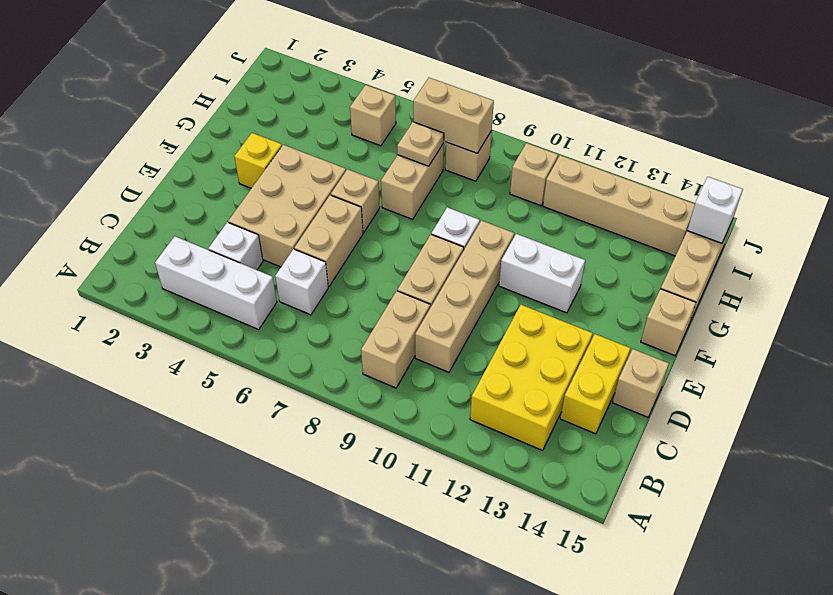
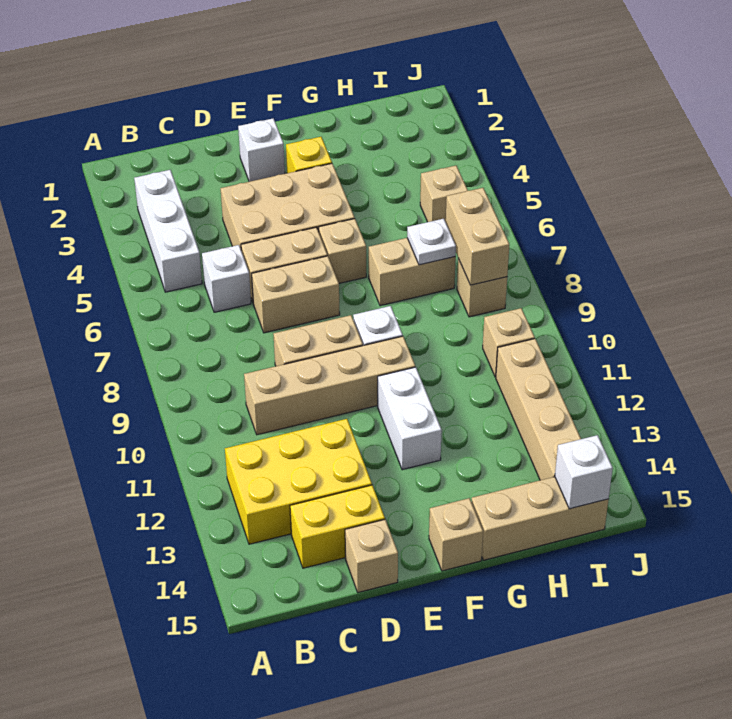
tan 1x2 brick [361,291,430,388] -> tan 1x2 brick moved to [252,256,340,333]
white 1x1 brick [208,222,263,270] -> white 1x1 brick moved to [238,118,285,182]
tan 1x1 plate [397,122,444,166] -> white 1x1 plate [407,219,456,265]

